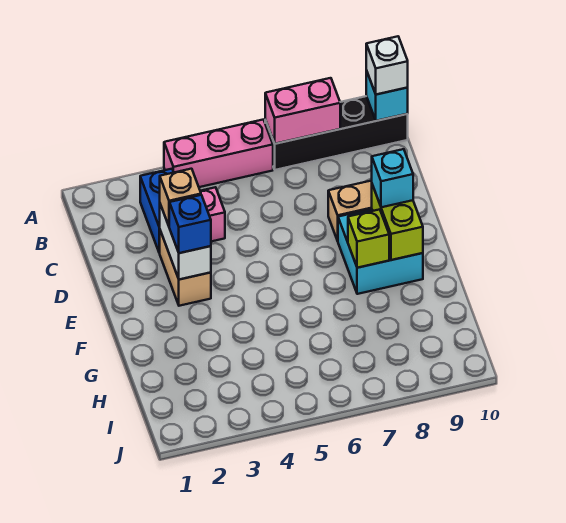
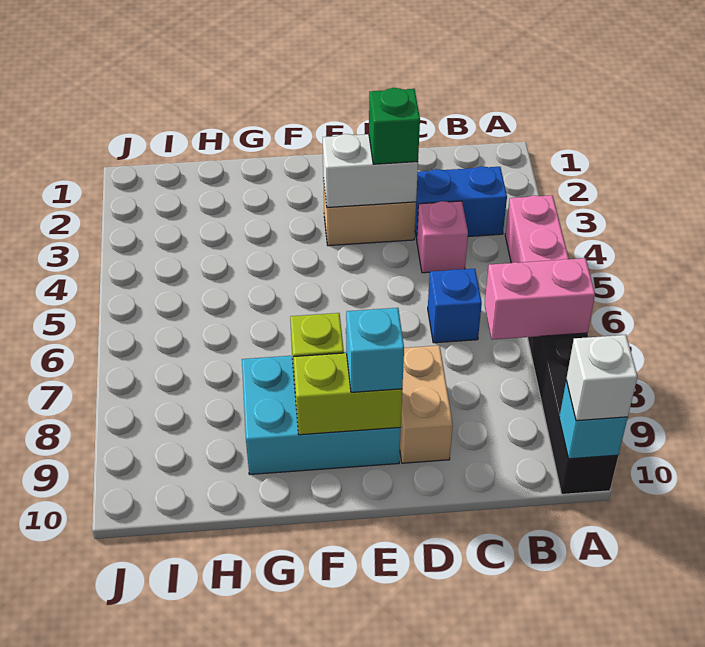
pink 1x2 brick [265,78,340,144] -> pink 1x2 brick turned to [485,258,595,340]
tan 1x1 brick [160,169,201,226] -> green 1x1 brick [369,88,420,164]
blue 1x1 brick [169,195,211,253] -> blue 1x1 brick moved to [428,269,482,343]
cyan 2x2 brick [338,209,423,294] -> cyan 2x3 brick [242,352,401,474]

